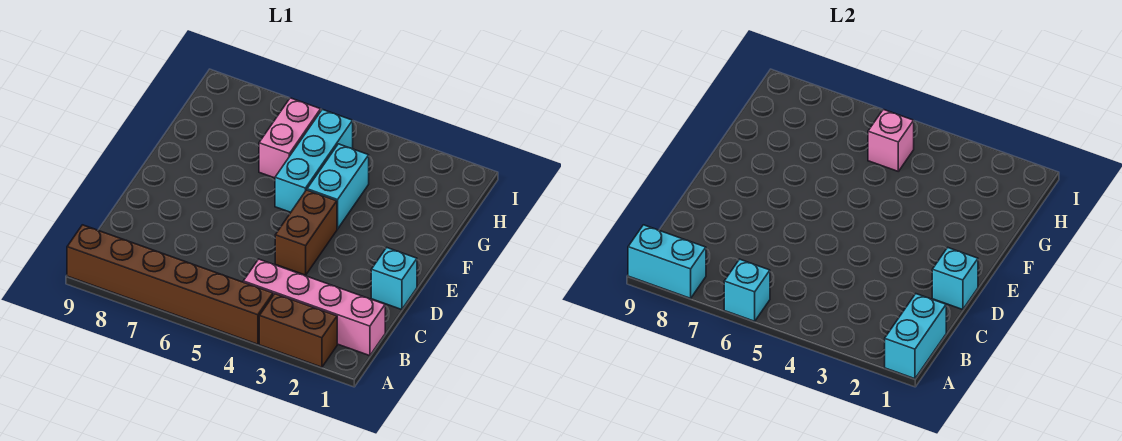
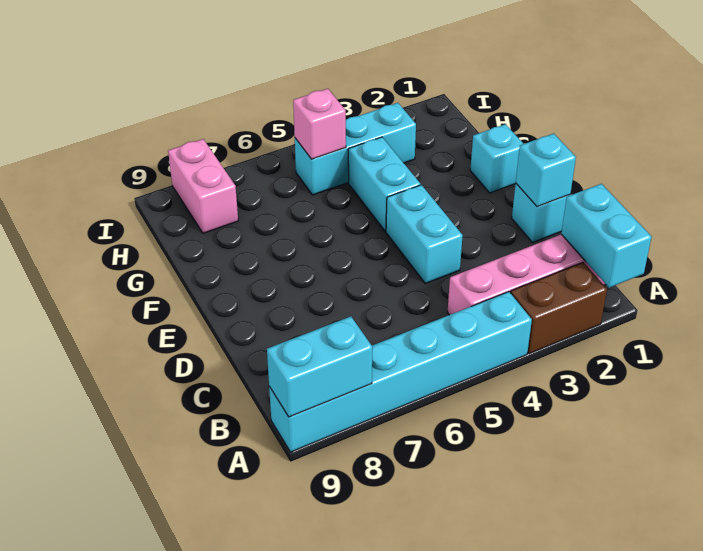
brown 1x6 brick [67,225,273,344] -> cyan 1x6 brick [269,292,532,452]
cyan 1x1 brick [724,259,770,321] -> cyan 1x1 brick moved to [470,124,523,193]
brown 1x2 brick [275,190,337,275] -> cyan 1x2 brick [386,185,463,283]
cyan 1x3 brick [275,109,353,212] -> cyan 1x3 brick turned to [295,103,416,195]
pink 1x2 brick [259,98,321,178] -> pink 1x2 brick moved to [168,139,238,233]

